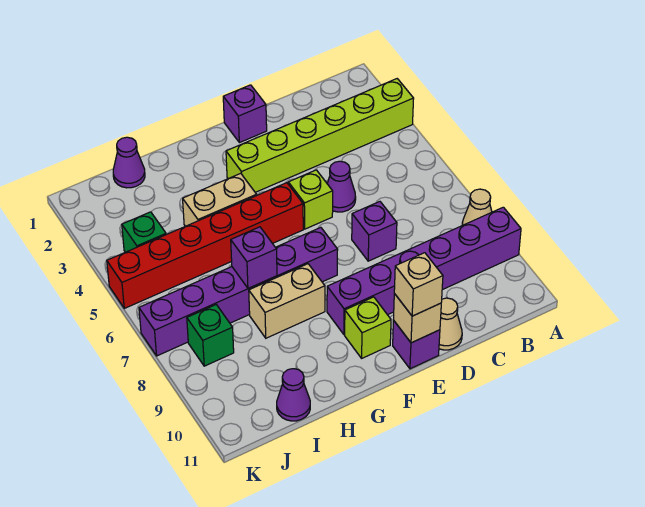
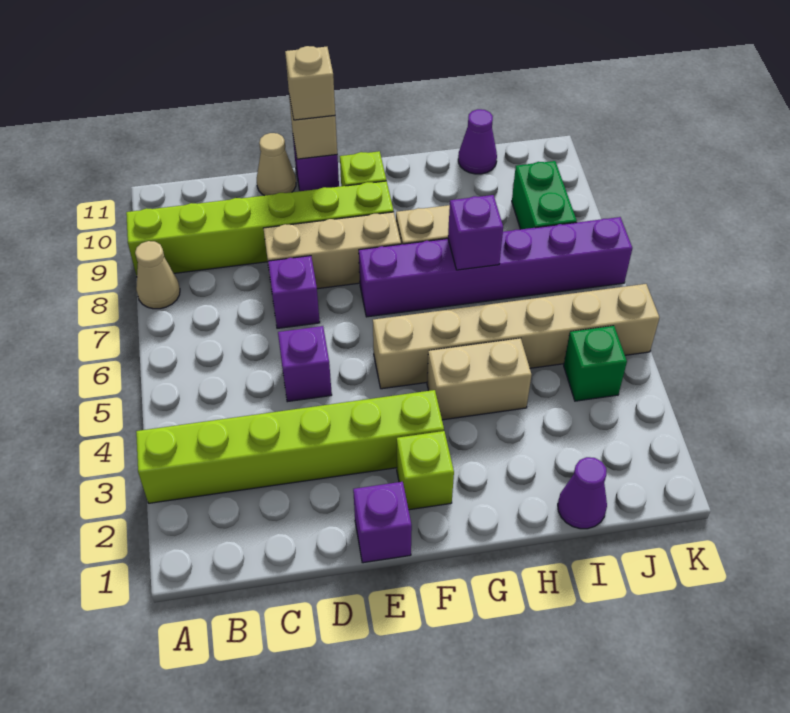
purple 1x6 brick [327,207,521,334] -> lime 1x6 brick [126,181,394,276]
purple 1x1 cone [327,161,356,212] -> purple 1x1 brick [278,326,332,402]
none -> tan 1x3 brick [263,212,401,289]
lime 1x1 brick [288,170,333,229] -> lime 1x1 brick moved to [397,431,454,510]
red 1x6 brick [107,183,303,308] -> tan 1x6 brick [373,284,659,389]
green 1x1 brick [187,305,234,366] -> green 1x2 brick [512,161,577,229]

